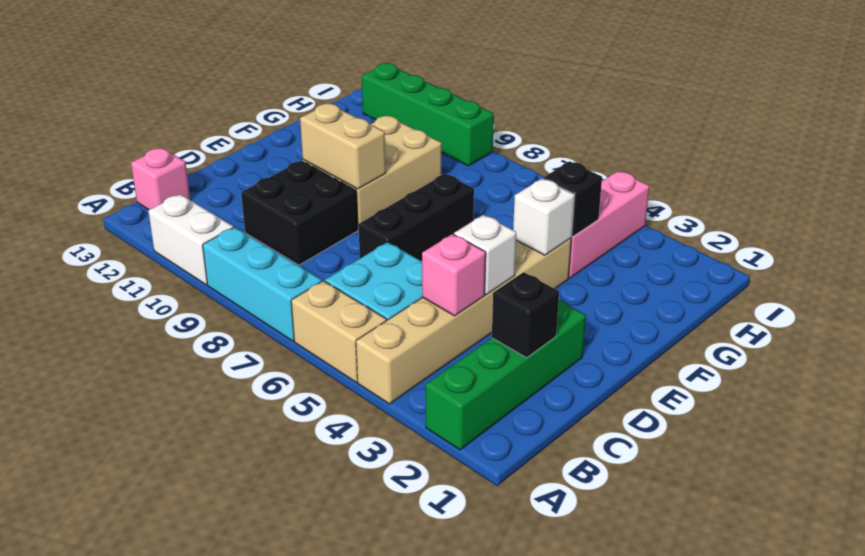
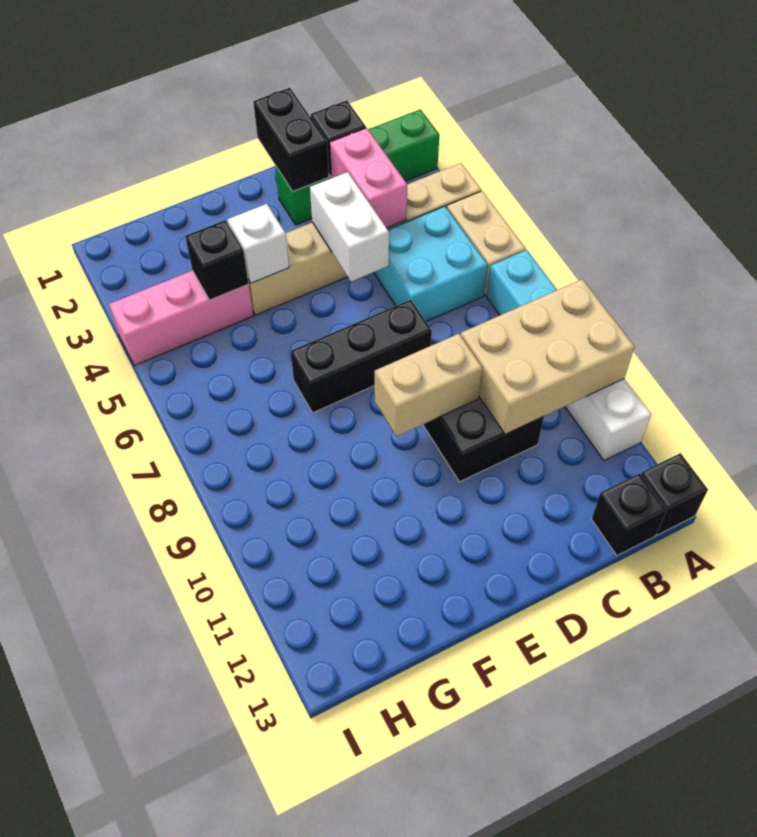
none -> black 1x1 brick [641,453,708,535]
pink 1x1 brick [131,148,190,210] -> black 1x1 brick [592,473,667,556]
pink 1x1 brick [422,234,486,316] -> pink 1x2 brick [330,128,407,228]
none -> black 1x2 brick [253,88,329,191]
white 1x1 brick [454,215,516,295] -> white 1x2 brick [310,172,389,281]
tan 2x3 brick [303,116,442,230] -> tan 2x3 brick moved to [461,279,634,434]
tan 1x2 brick [300,104,386,189] -> tan 1x2 brick turned to [375,334,482,436]
green 1x4 brick [362,63,494,166] -> none

